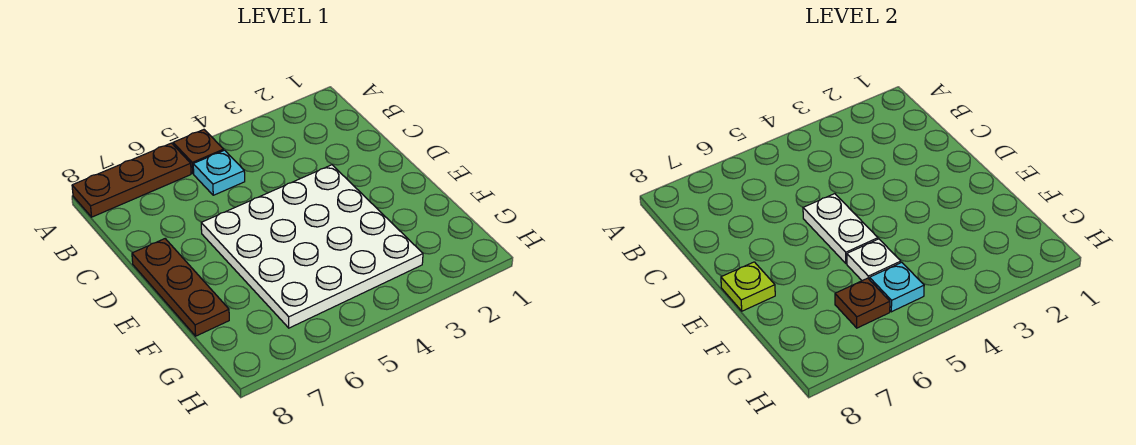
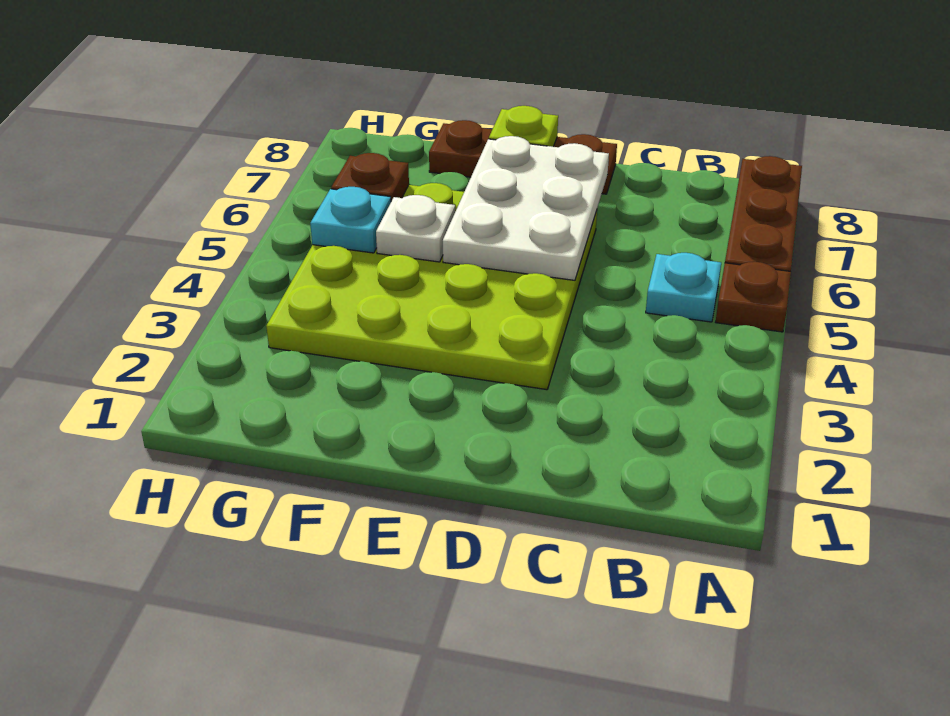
white 4x4 plate [201,165,423,328] -> lime 4x4 plate [266,183,597,390]
white 1x2 plate [803,194,878,263] -> white 2x3 plate [443,136,609,280]

